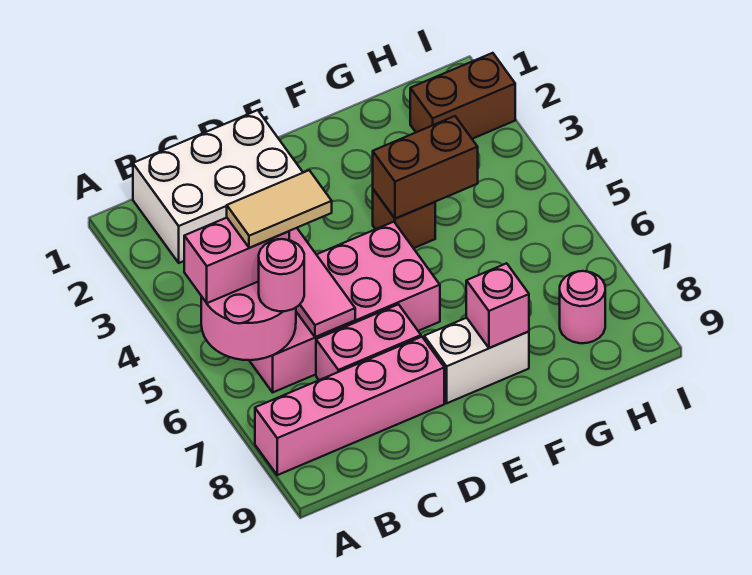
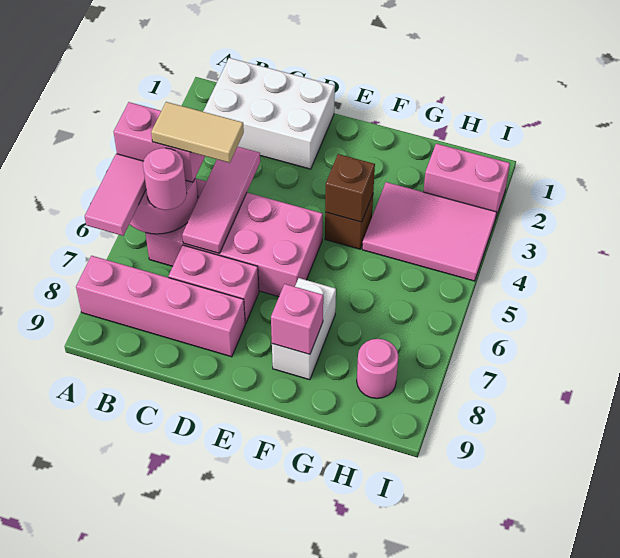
none -> pink 1x2 tile [85,154,146,236]
white 1x2 brick [424,318,529,403] -> white 1x2 brick turned to [272,278,336,380]
brown 1x2 brick [373,116,478,219] -> brown 1x1 brick [325,154,375,222]
none -> pink 2x3 tile [362,182,497,281]
brown 1x2 brick [410,53,515,139] -> pink 1x2 brick [423,144,510,217]

